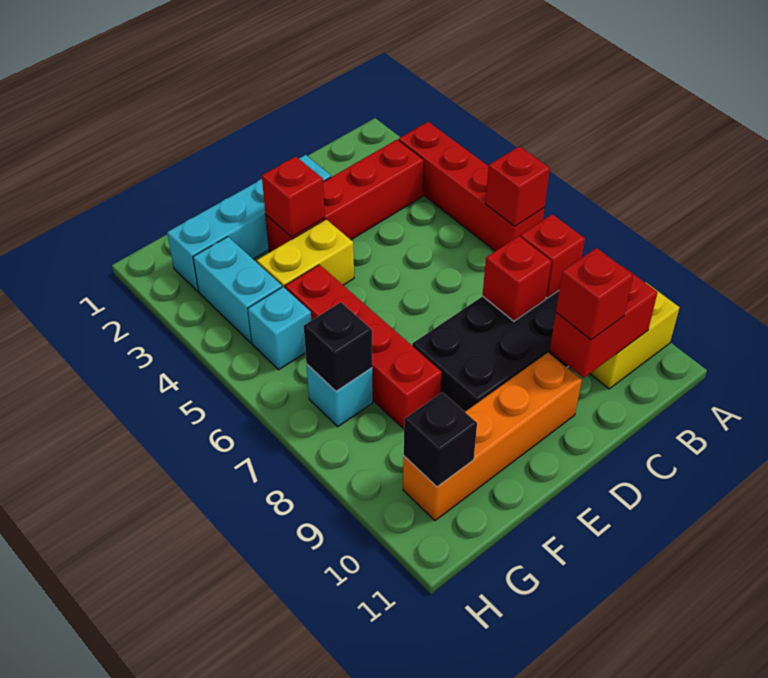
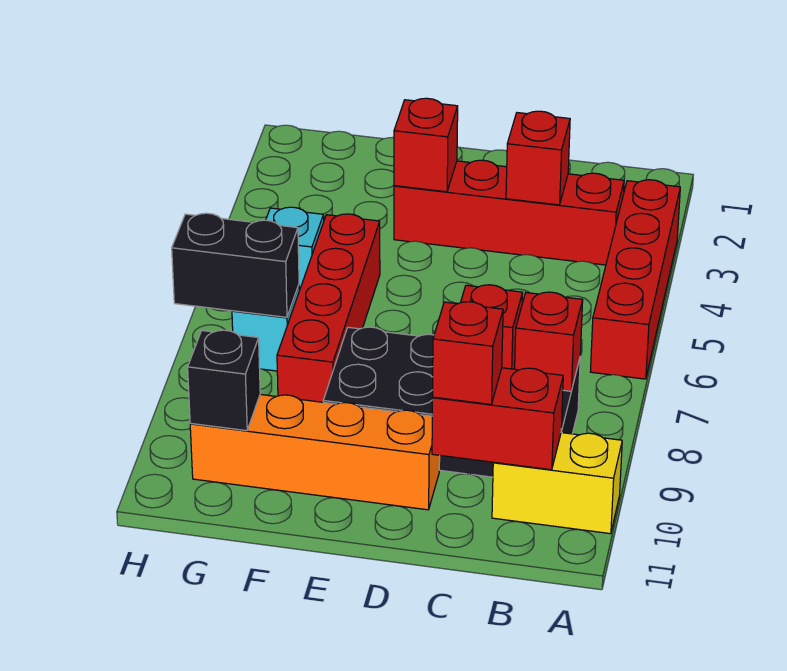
red 1x1 brick [485,146,550,226] -> red 1x1 brick moved to [506,111,570,205]
cyan 1x4 brick [167,155,331,291] -> none
yellow 1x2 brick [257,219,354,288] -> none
cyan 1x2 brick [193,237,282,343] -> none
black 1x1 brick [304,302,372,391] -> black 1x2 brick [172,213,299,317]

